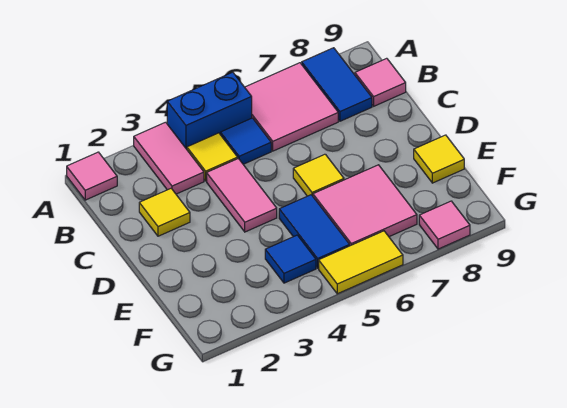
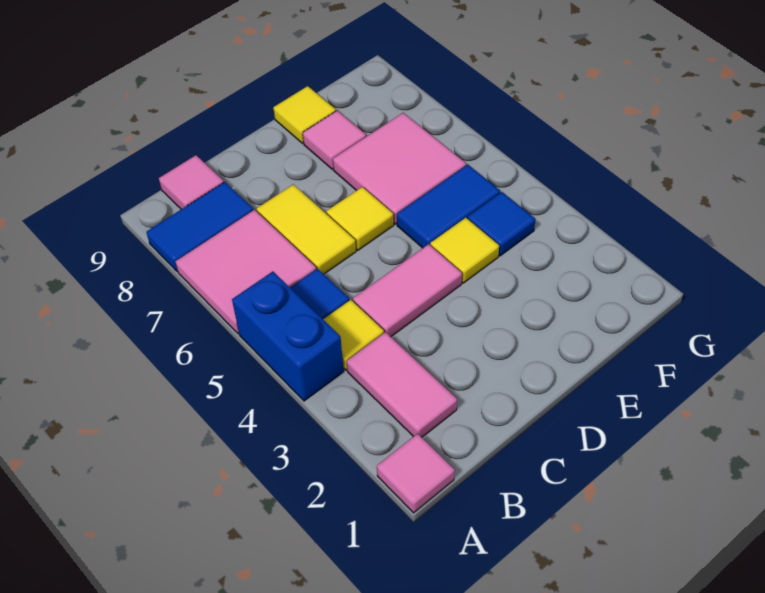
pink 1x2 tile [134,122,204,194] -> pink 1x2 tile turned to [346,332,457,437]
yellow 1x1 tile [139,188,190,236] -> yellow 1x1 tile moved to [430,218,499,283]
yellow 1x2 tile [319,231,403,294] -> yellow 1x2 tile moved to [257,184,356,274]
pink 1x1 tile [419,201,470,249] -> pink 1x1 tile moved to [303,111,366,169]

